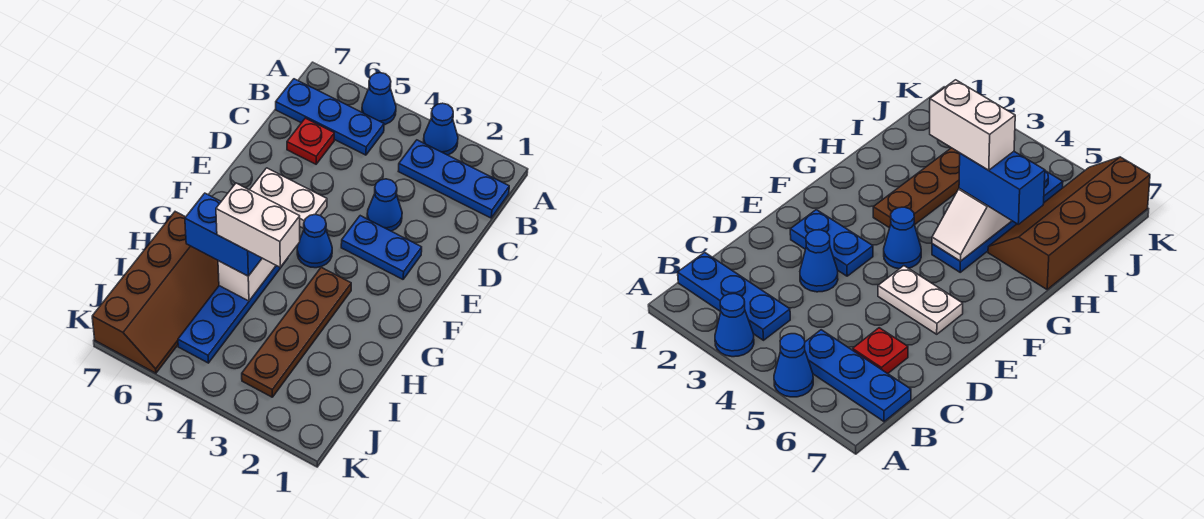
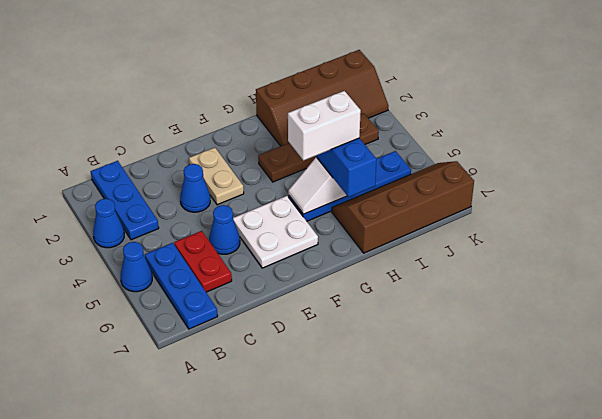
red 1x1 plate [287,118,334,164] -> red 1x2 plate [174,231,232,292]
blue 1x2 plate [341,216,422,279] -> tan 1x2 plate [189,148,244,205]
white 1x2 plate [250,168,327,228] -> white 2x2 plate [233,196,318,268]
blue 1x1 cone [297,214,332,268] -> blue 1x1 cone moved to [209,205,240,254]
none -> brown 2x4 slope [256,50,388,146]
white 1x2 brick [216,183,300,267] -> white 1x2 brick turned to [288,91,361,161]

